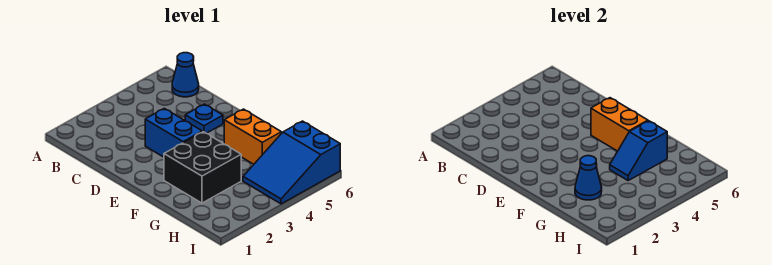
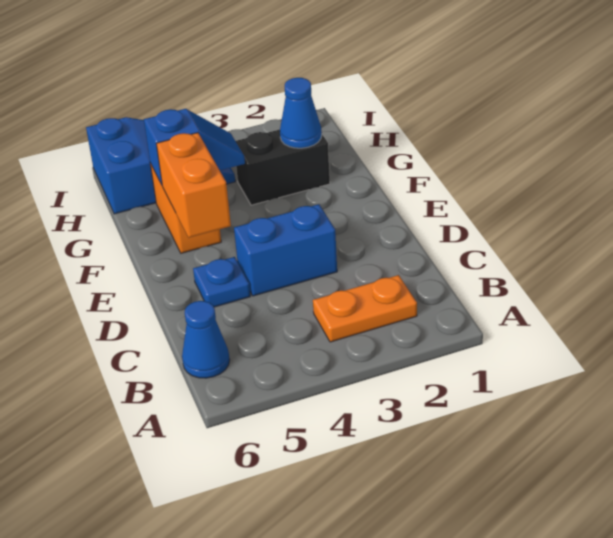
none -> orange 1x2 plate [313,275,417,342]
blue 1x2 brick [145,108,202,157] -> blue 1x2 brick turned to [234,204,337,296]
black 2x2 brick [164,132,241,203] -> black 1x2 brick [236,129,330,205]

